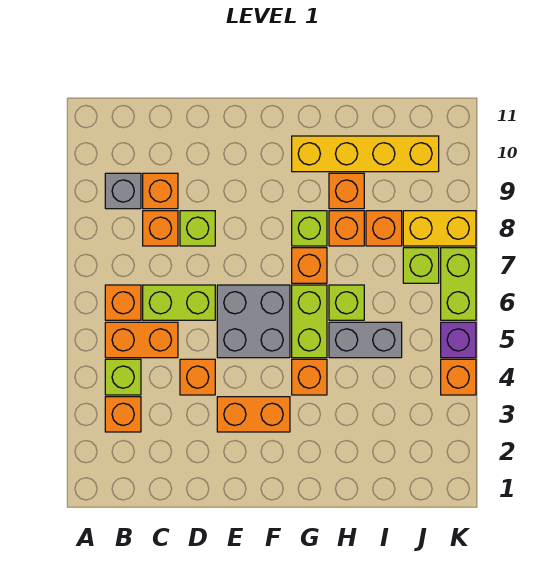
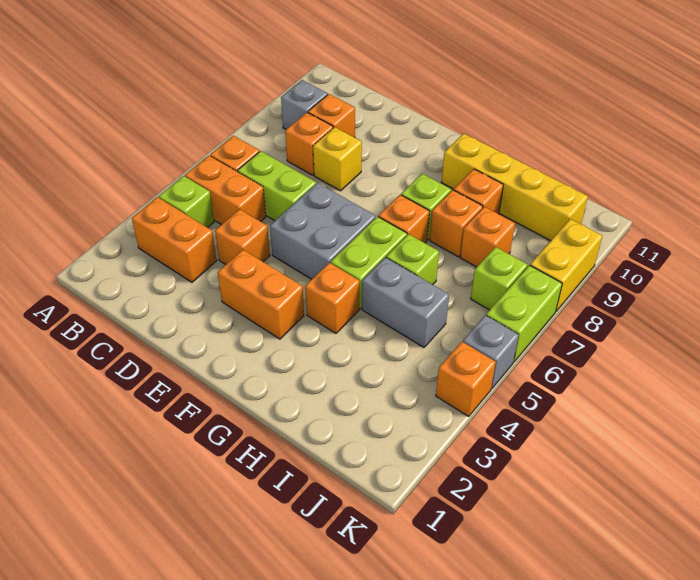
orange 1x1 brick [105,397,141,432] -> orange 1x2 brick [132,197,217,282]
lime 1x1 brick [180,211,215,246] -> yellow 1x1 brick [313,127,362,191]
yellow 1x2 brick [403,211,476,246] -> yellow 1x2 brick turned to [530,219,602,311]
purple 1x1 brick [441,322,476,358] -> grey 1x1 brick [463,315,519,389]

